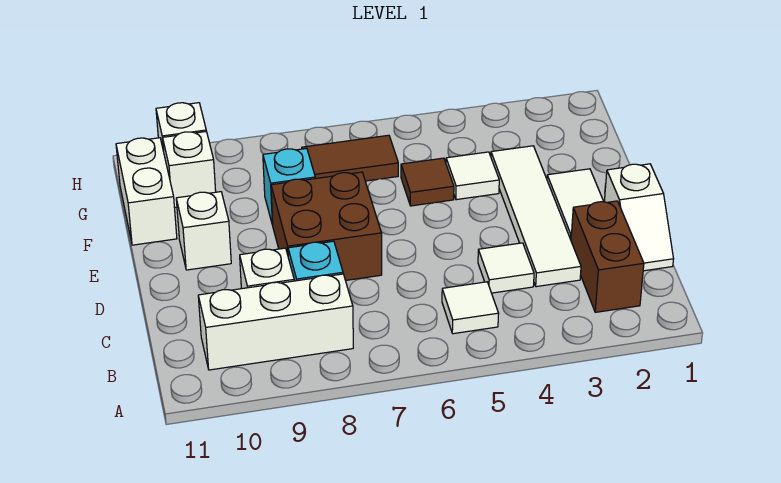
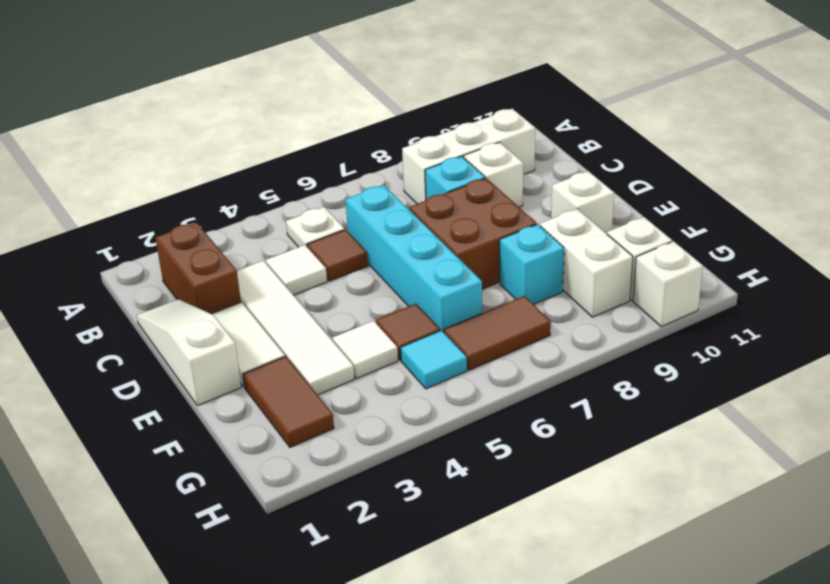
white 1x1 tile [442,282,499,334] -> white 1x1 plate [286,207,345,247]
white 1x2 slope [604,164,674,271] -> white 1x3 slope [137,299,241,406]
none -> brown 1x1 tile [307,230,368,281]
none -> cyan 1x4 brick [345,185,482,332]
none -> brown 1x2 tile [243,356,334,447]
white 1x2 brick [116,138,177,245] -> white 1x2 brick moved to [540,209,633,317]
none -> cyan 1x1 tile [401,330,467,389]

